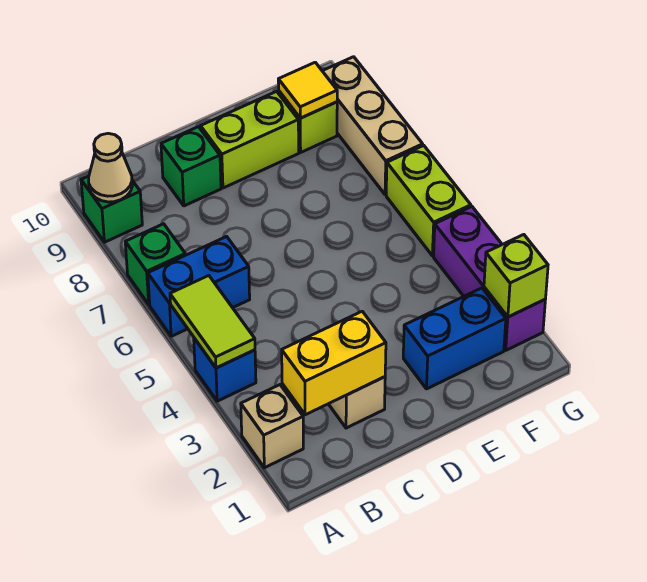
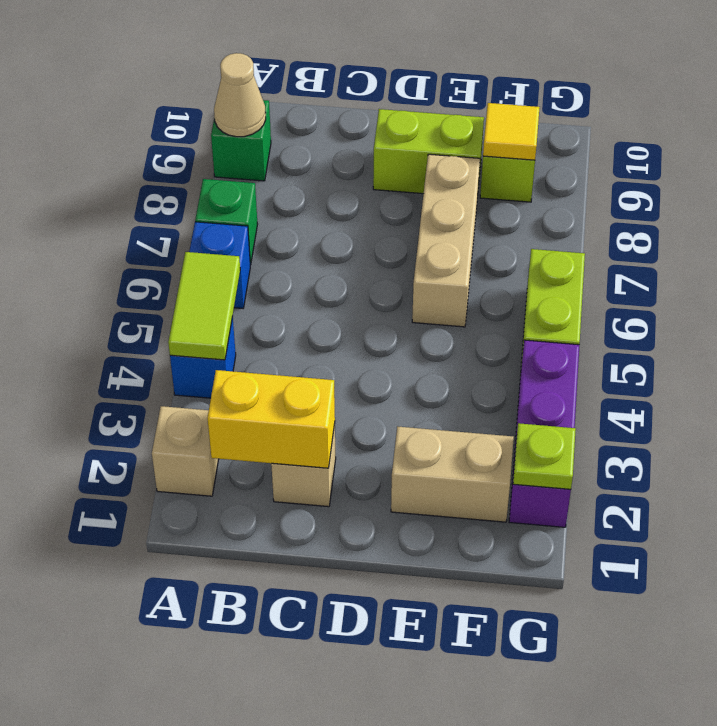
blue 1x2 brick [148,236,250,336] -> blue 1x1 brick [189,222,250,308]
green 1x1 brick [161,127,221,206] -> none
blue 1x2 brick [403,288,506,389] -> tan 1x2 brick [391,426,514,522]
lime 1x1 brick [484,235,548,317] -> lime 1x1 plate [513,423,576,489]
tan 1x3 brick [323,57,423,195] -> tan 1x3 brick moved to [412,154,480,327]

